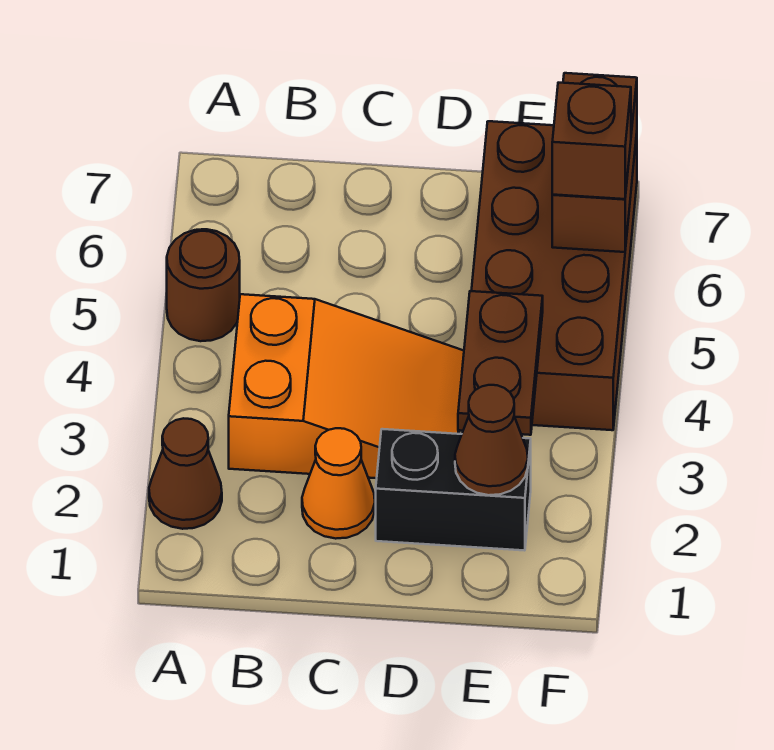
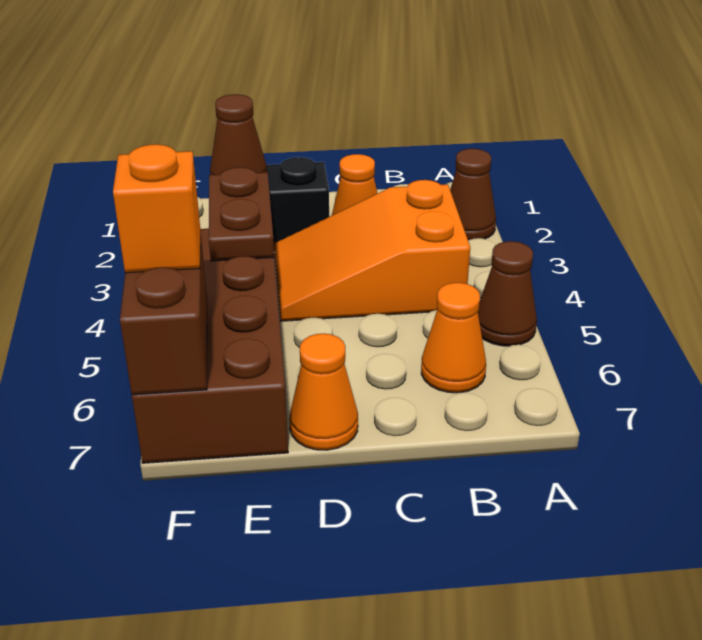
brown 1x1 round brick [167,229,240,341] -> brown 1x1 cone [478,241,537,346]
none -> orange 1x1 cone [421,283,486,393]
none -> orange 1x1 cone [289,334,358,450]
brown 1x1 brick [552,83,631,199] -> orange 1x1 brick [113,144,200,273]

